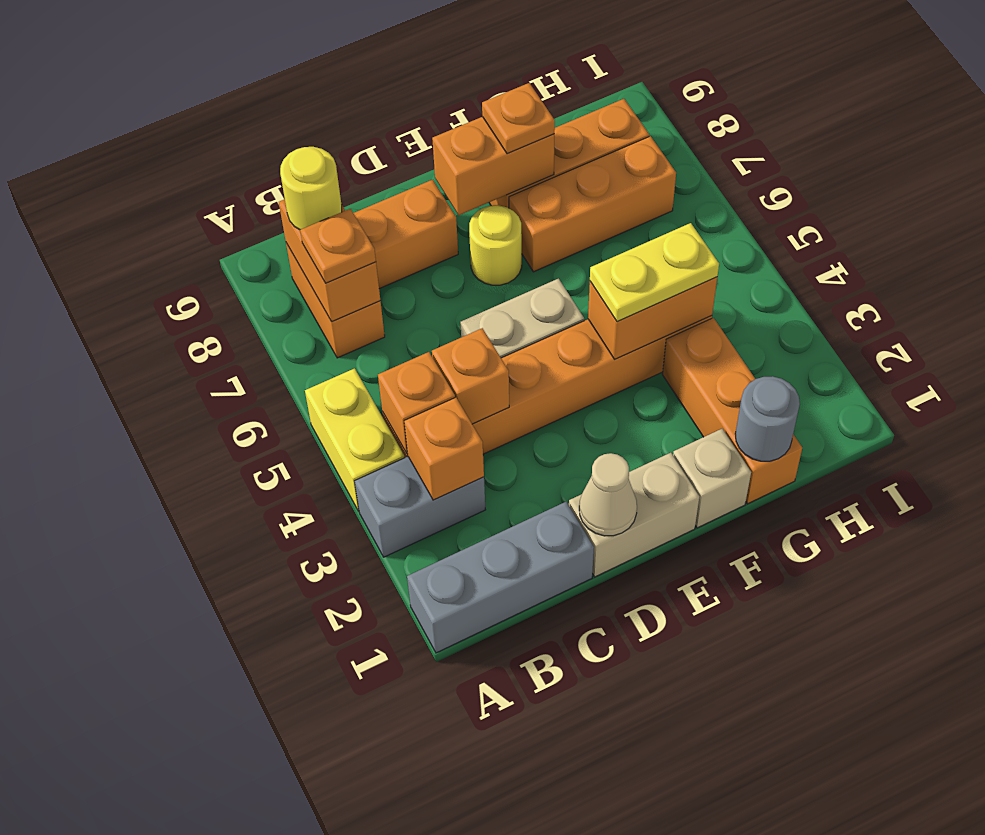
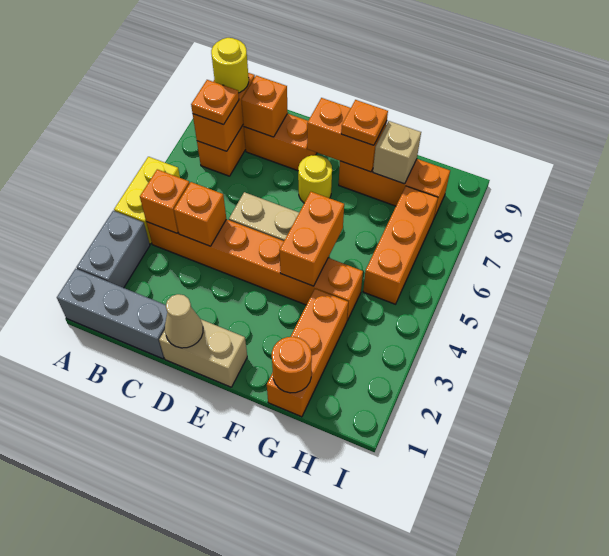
grey 1x2 brick [355,457,485,557] -> grey 1x2 brick turned to [77,211,150,288]
orange 1x1 brick [404,397,484,500] -> orange 1x1 brick moved to [241,75,288,137]
tan 1x1 brick [673,429,751,528] -> tan 1x1 brick moved to [373,121,421,184]
orange 1x2 brick [588,277,717,359] -> orange 1x2 brick turned to [279,192,344,286]
yellow 1x2 plate [590,223,719,321] -> none
orange 1x3 brick [509,136,676,272] -> orange 1x3 brick turned to [363,186,438,304]
grey 1x1 round brick [735,376,800,461] -> orange 1x1 round brick [272,337,312,393]

